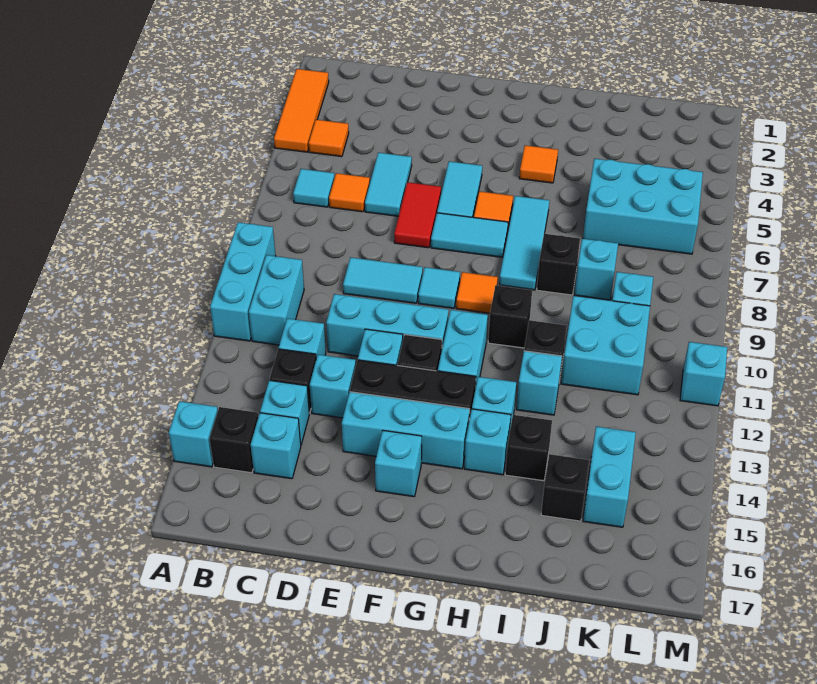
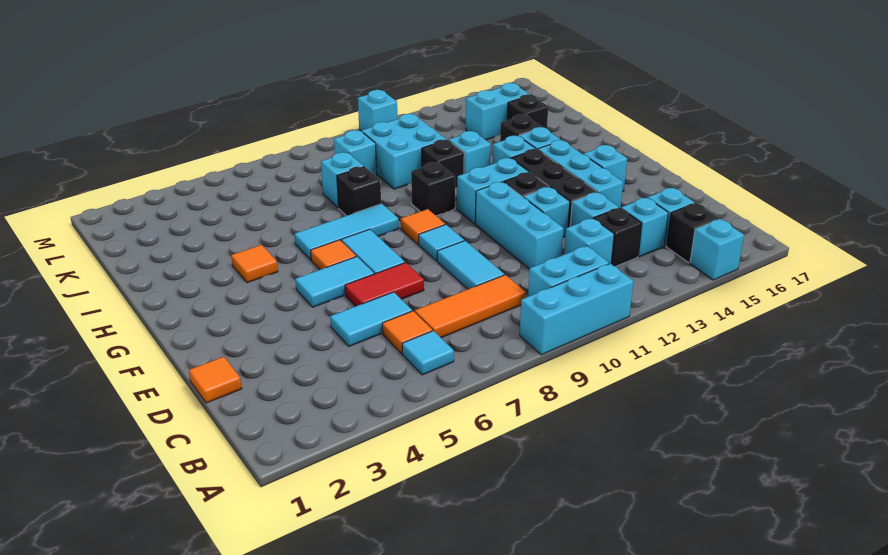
orange 1x3 tile [274,69,329,152] -> orange 1x3 tile moved to [415,275,526,338]
orange 1x1 tile [309,120,349,157] -> orange 1x1 tile moved to [189,357,242,403]
cyan 2x3 brick [583,159,703,254] -> none

